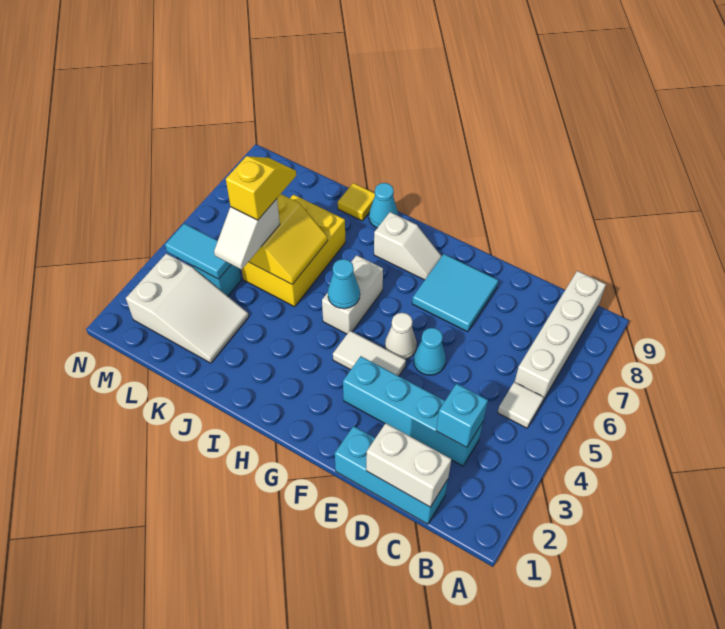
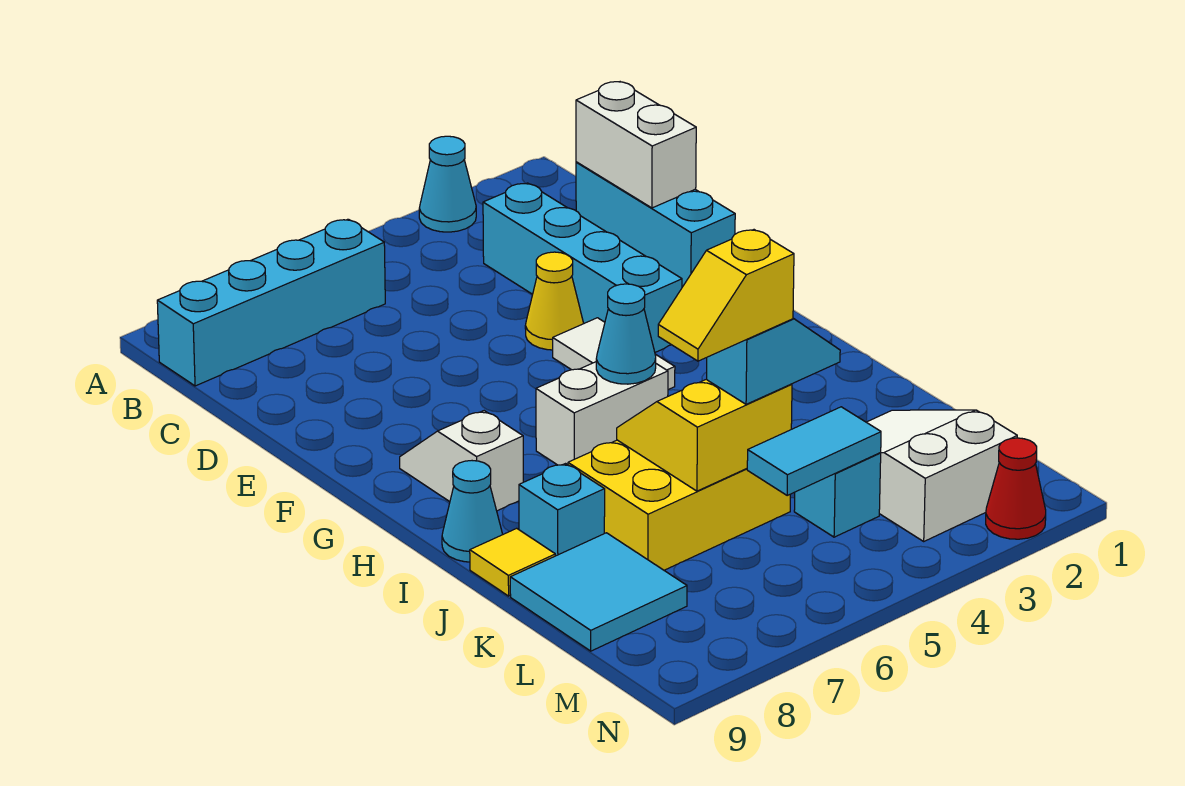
white 1x1 tile [498,382,544,428] -> none
white 1x4 brick [515,271,606,402] -> cyan 1x4 brick [157,219,385,386]
cyan 1x1 brick [436,384,488,447] -> cyan 1x1 brick moved to [519,464,605,556]
none -> yellow 1x1 cone [525,252,584,350]
cyan 1x1 cone [414,328,446,375] -> cyan 1x1 cone moved to [419,136,476,232]
cyan 2x2 tile [412,254,498,332] -> cyan 2x2 tile moved to [510,533,687,651]
white 1x1 cone [385,313,417,359] -> none
white 1x2 slope [214,199,280,270] -> cyan 1x2 slope [707,318,840,404]
cyan 1x2 tile [165,224,231,279] -> cyan 1x2 tile turned to [747,407,881,495]
none -> red 1x1 cone [986,438,1046,539]

